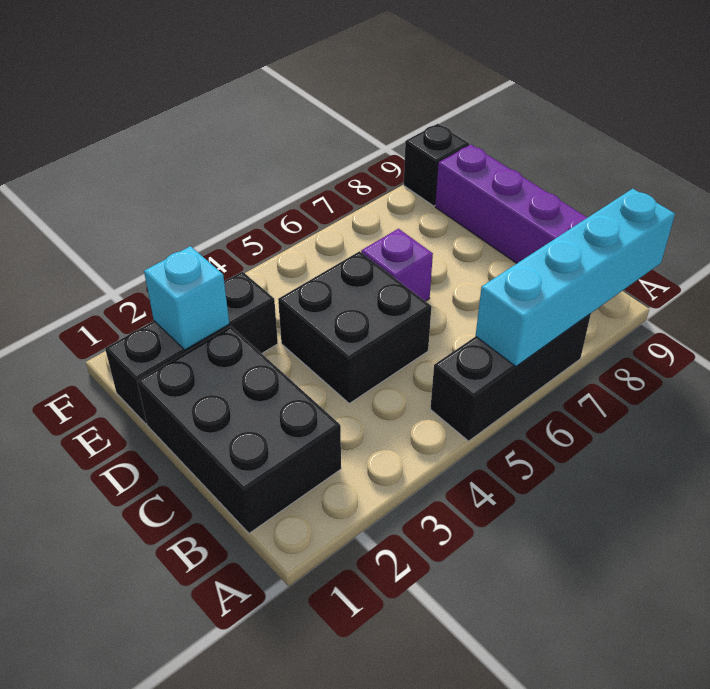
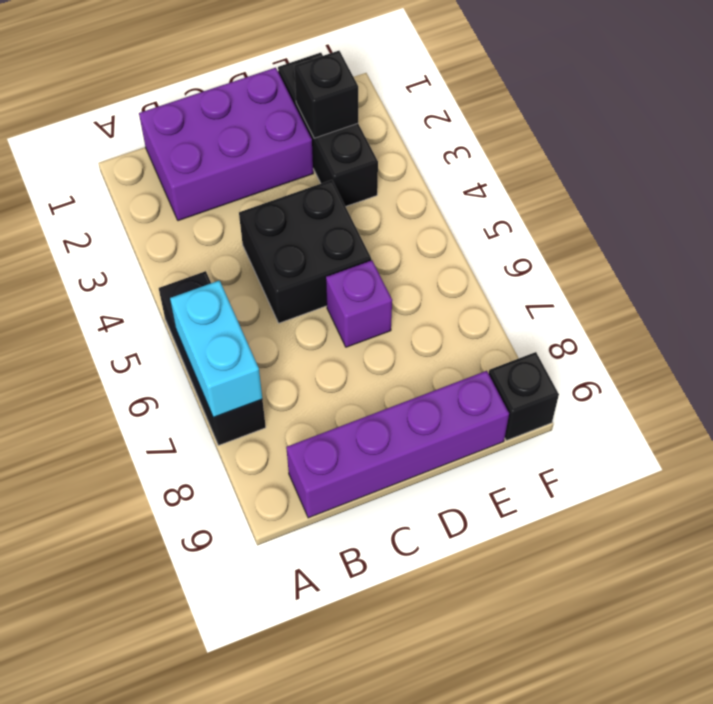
cyan 1x4 brick [476,189,675,366] -> cyan 1x2 brick [170,280,262,417]
black 2x3 brick [137,326,341,533] -> purple 2x3 brick [139,68,313,221]
cyan 1x1 brick [144,246,229,350] -> black 1x1 brick [294,51,358,138]

